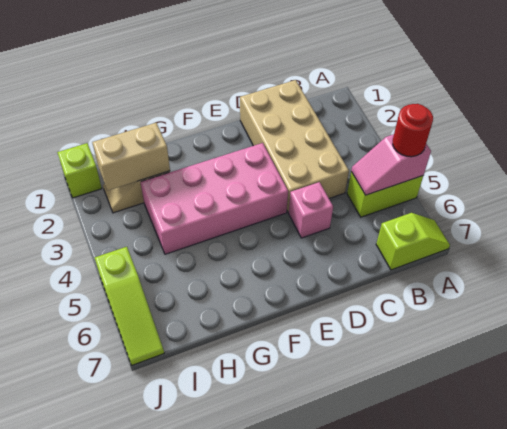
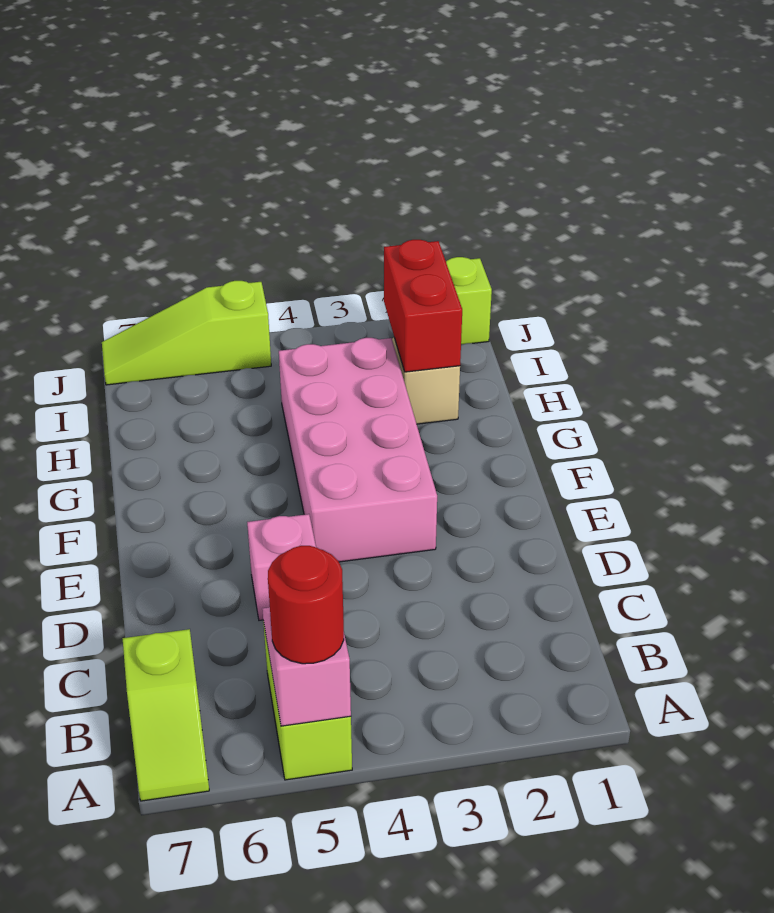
tan 2x4 brick [240,80,349,212] -> none
tan 1x2 brick [92,123,170,190] -> red 1x2 brick [384,240,462,372]

